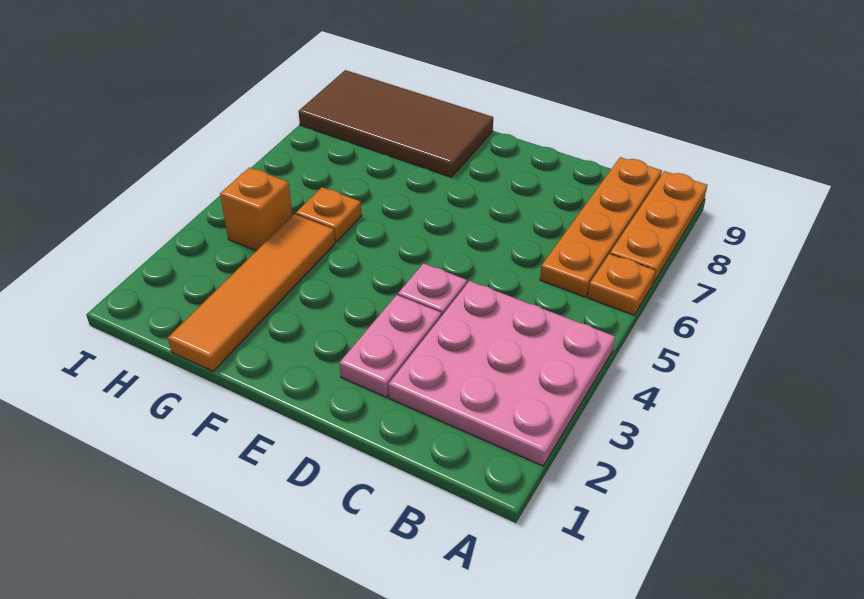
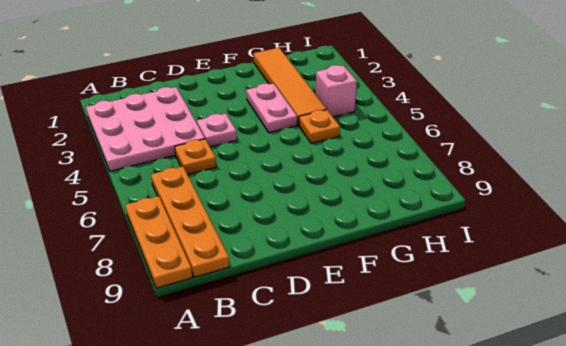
orange 1x1 plate [588,254,656,315] -> orange 1x1 plate moved to [175,139,216,175]
pink 1x2 plate [339,295,441,397] -> pink 1x2 plate moved to [246,83,297,133]
brown 2x4 tile [298,70,493,177] -> none
orange 1x1 brick [220,168,293,251] -> pink 1x1 brick [316,65,357,117]

